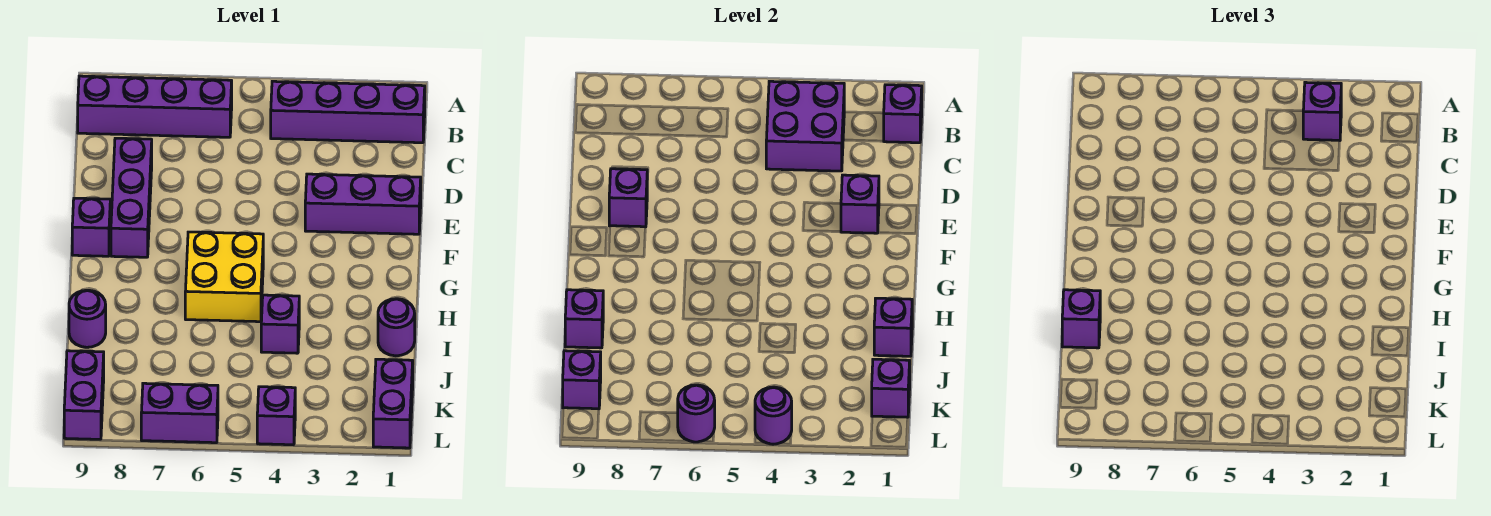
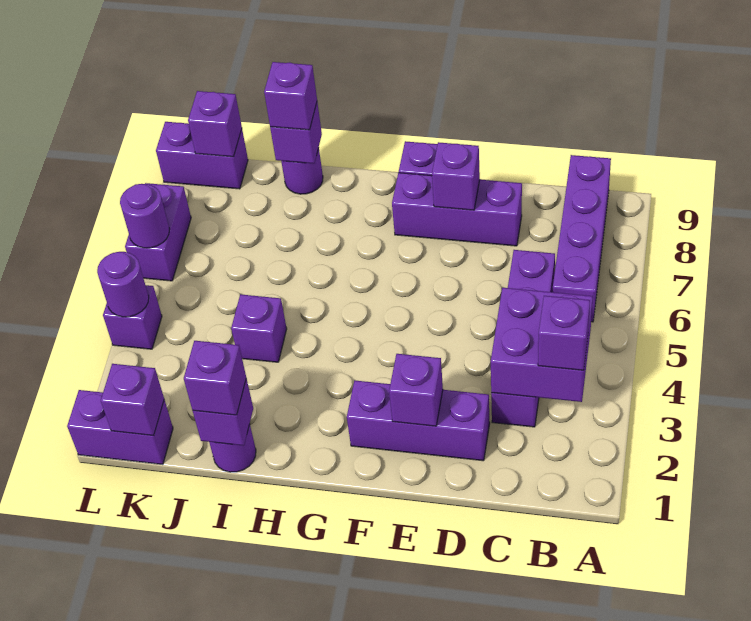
purple 1x4 brick [271,81,425,143] -> purple 1x4 brick moved to [491,250,555,427]
purple 1x1 brick [884,85,922,143] -> purple 1x1 brick moved to [184,341,246,415]
purple 1x3 brick [305,174,421,234] -> purple 1x3 brick turned to [347,381,490,461]
yellow 2x2 brick [185,232,263,322] -> none

